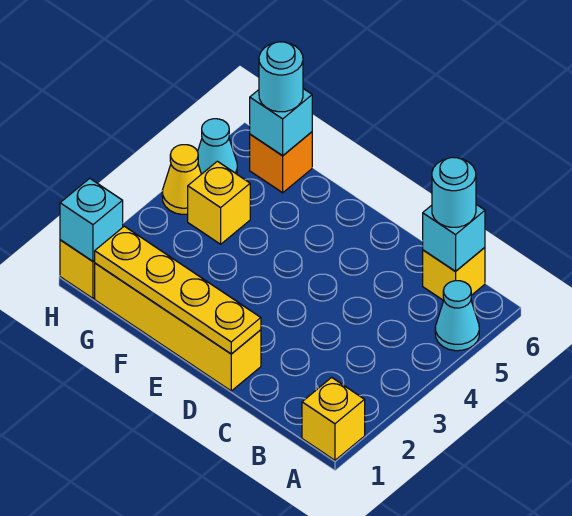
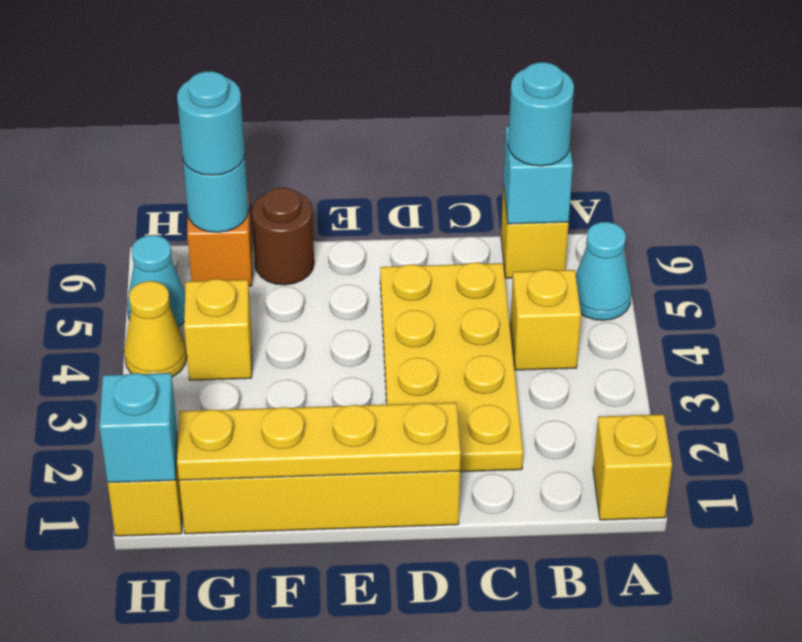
none -> yellow 1x1 brick [510,269,581,370]
none -> yellow 2x4 plate [380,263,523,472]
none -> brown 1x1 round brick [252,187,314,285]
cyan 1x1 brick [250,89,312,155] -> cyan 1x1 round brick [183,155,249,232]

